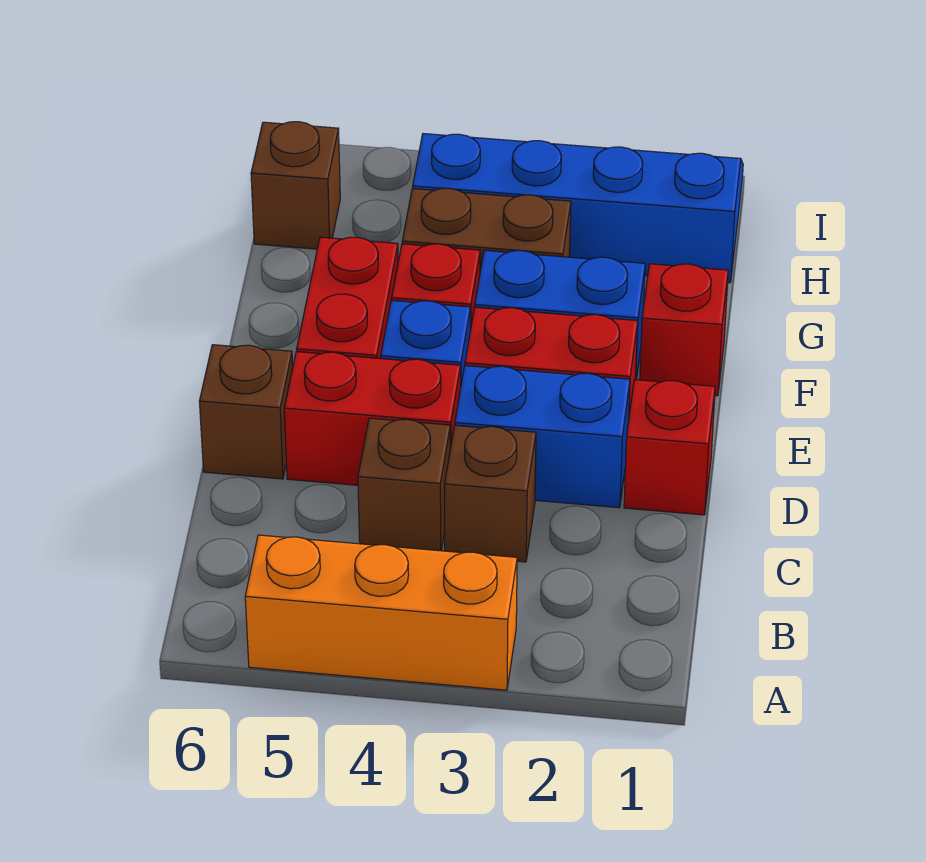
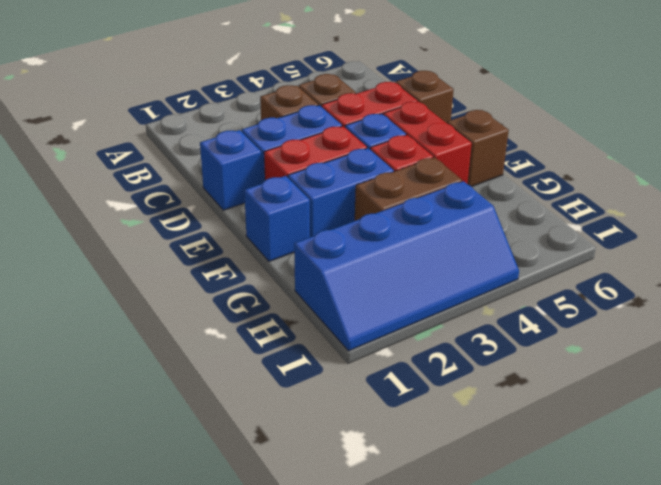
orange 1x3 brick [245,535,517,690] -> none
red 1x1 brick [624,380,715,515] -> blue 1x1 brick [200,130,262,210]
red 1x1 brick [640,264,728,396] -> blue 1x1 brick [244,176,310,261]
brown 1x1 brick [251,122,340,249] -> brown 1x1 brick moved to [447,110,509,187]

